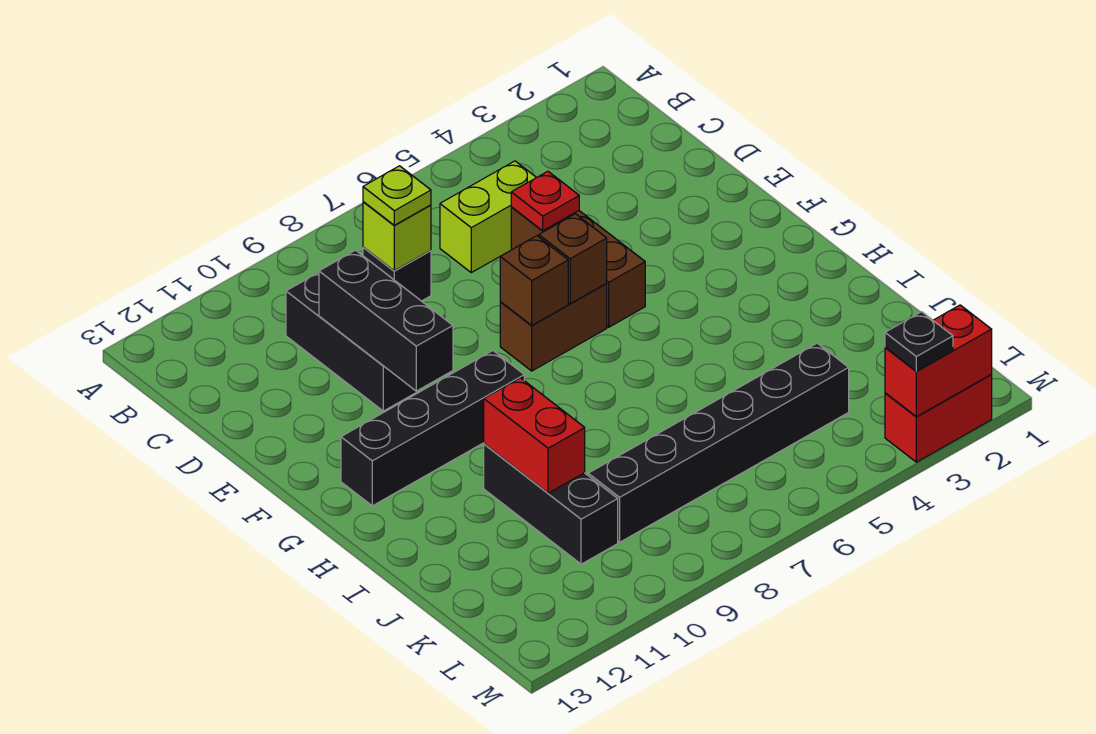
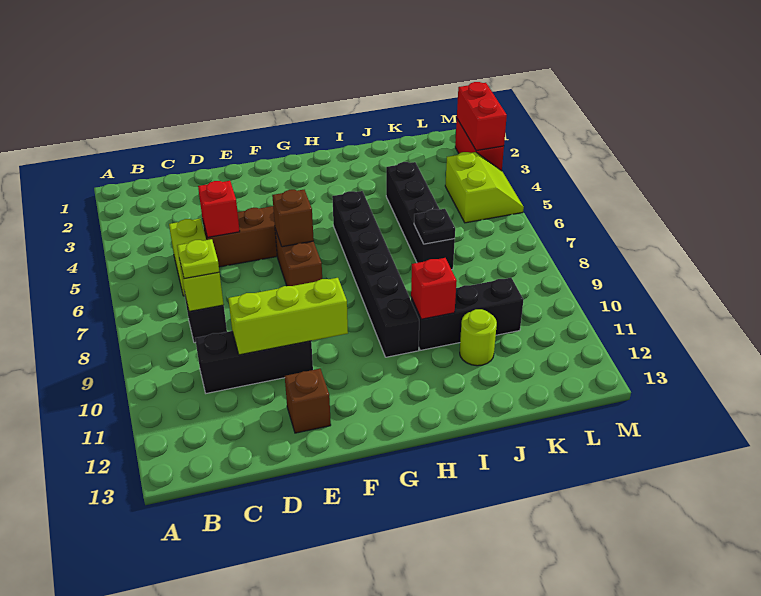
red 1x1 plate [511,171,579,231] -> red 1x1 brick [198,181,240,237]
black 1x3 brick [319,250,453,391] -> lime 1x3 brick [228,278,348,355]
brown 1x1 brick [500,236,568,326] -> brown 1x1 brick moved to [285,369,331,433]
black 1x4 brick [341,351,524,506] -> black 1x4 brick moved to [386,162,455,270]
red 1x2 brick [484,378,585,493] -> red 1x1 brick [411,258,457,319]
none -> lime 1x1 round brick [460,309,497,366]
black 1x6 brick [588,343,849,542] -> black 1x6 brick moved to [332,191,419,357]
none -> lime 2x2 slope [445,152,524,223]
black 1x1 plate [885,312,953,371] -> black 1x1 plate moved to [414,209,455,244]

